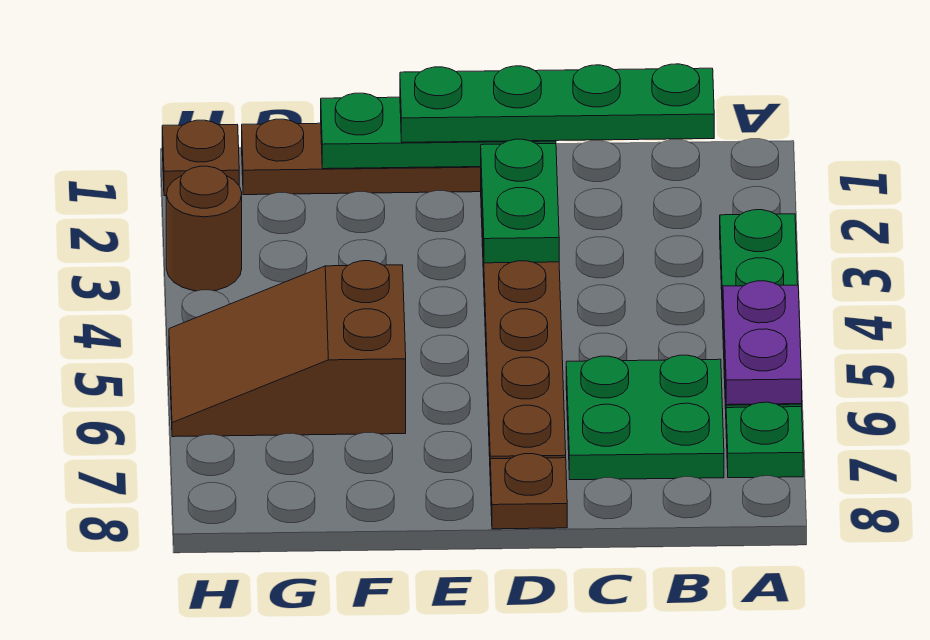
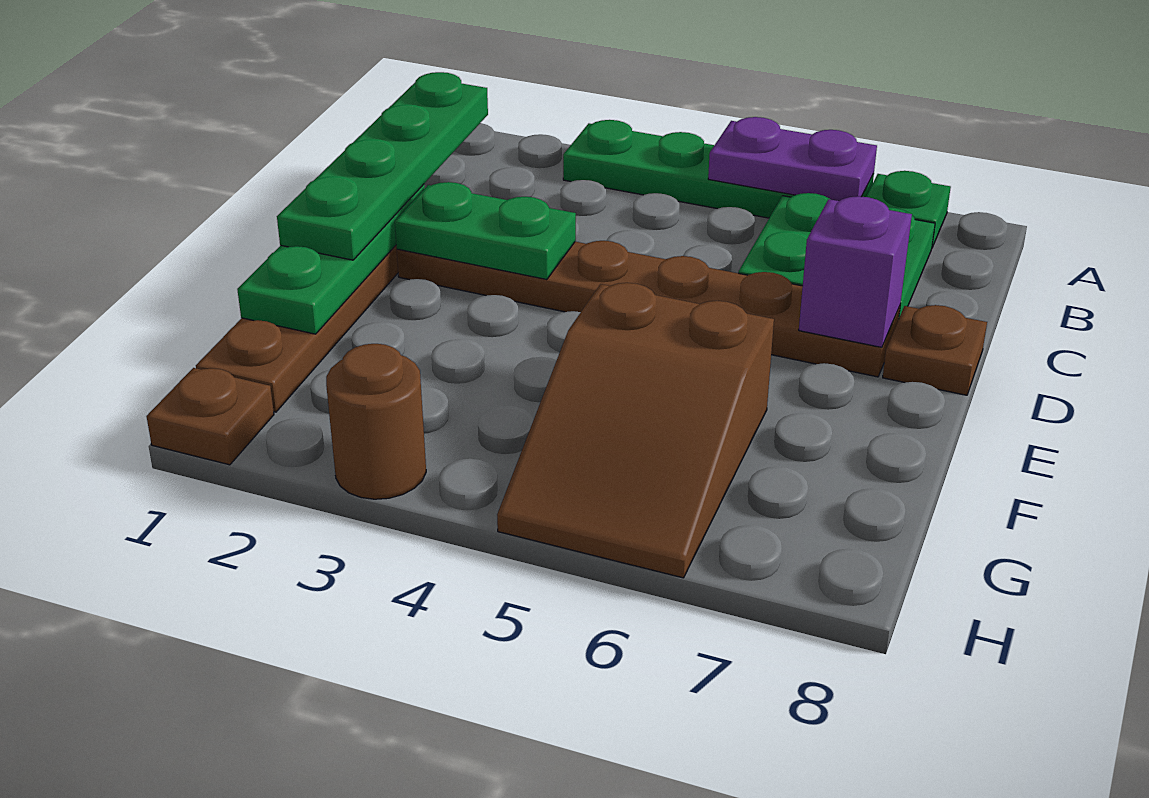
none -> purple 1x1 brick [799,196,912,347]

